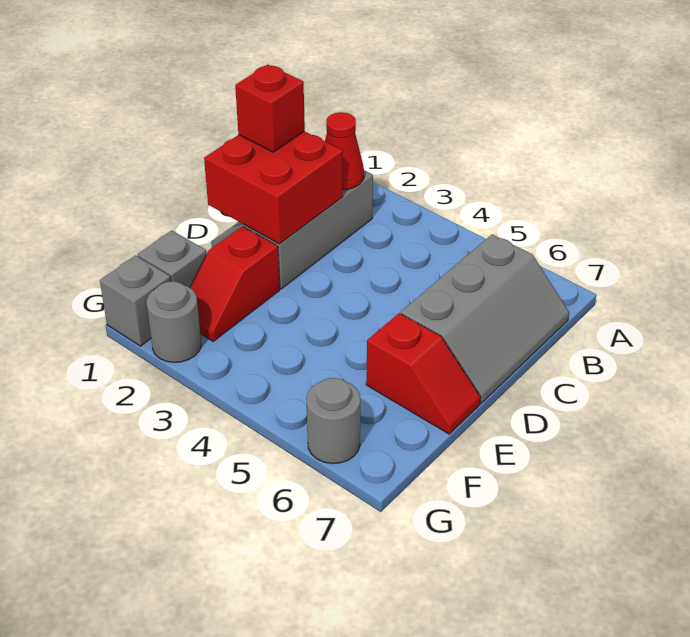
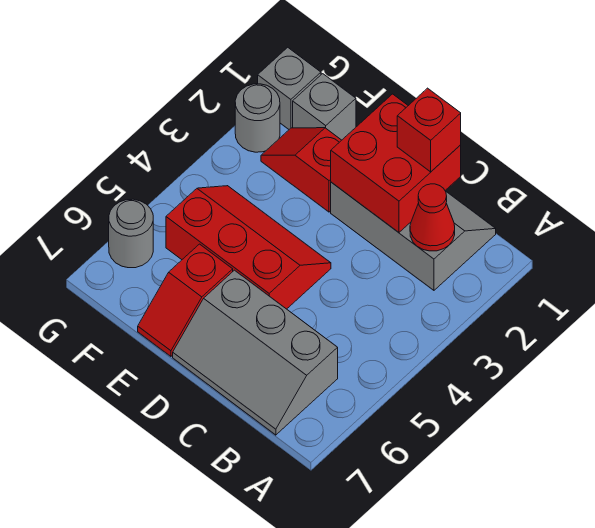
none -> red 2x3 slope [166,186,331,309]

